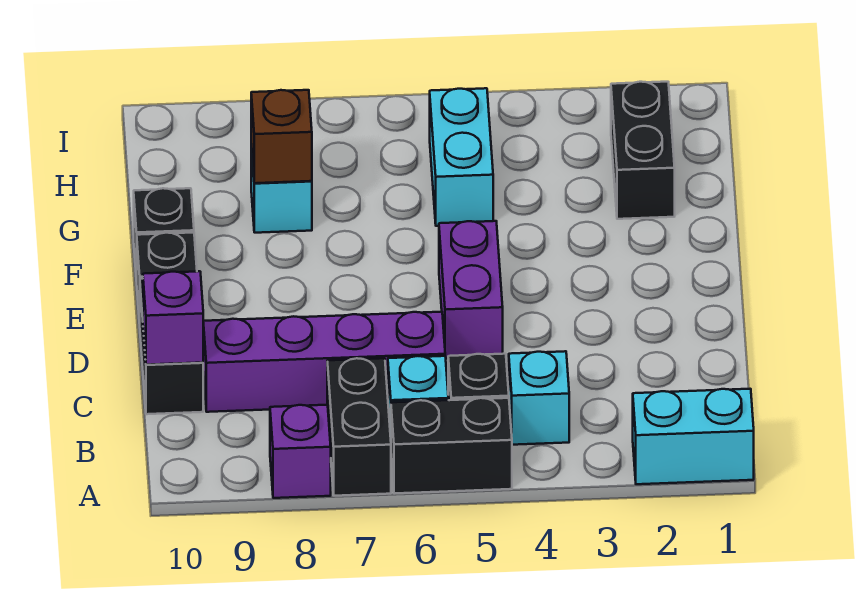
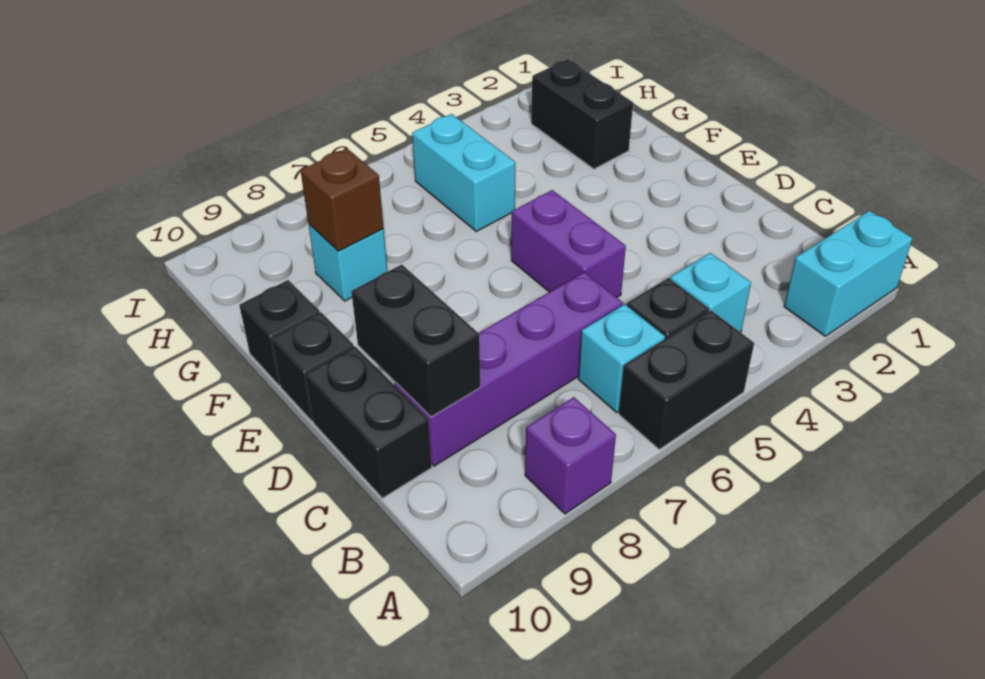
black 1x2 brick [327,358,391,496] -> black 1x2 brick moved to [351,265,480,417]
purple 1x1 brick [143,271,203,365] -> none

